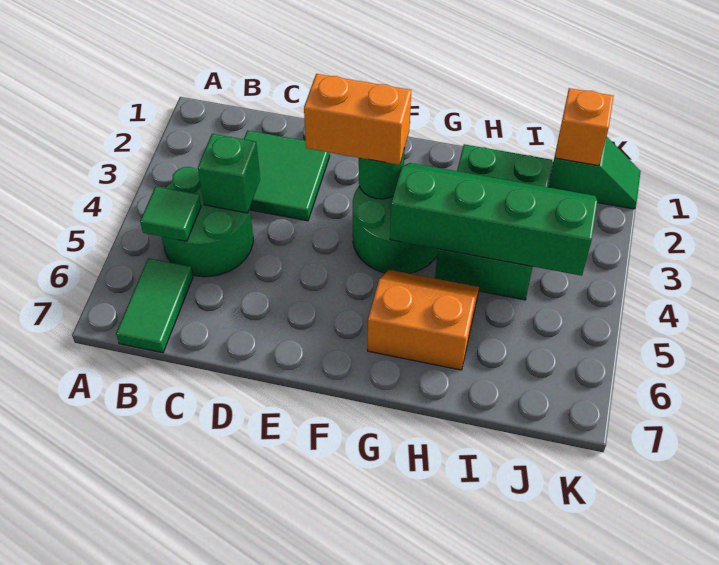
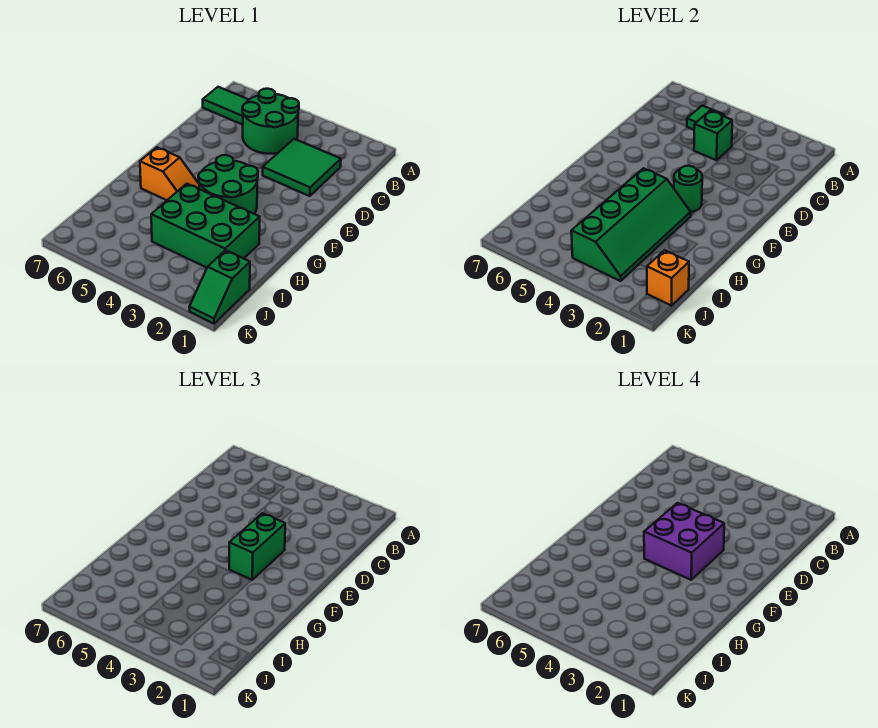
orange 1x2 brick [304,74,411,165] -> green 1x2 brick [229,513,285,580]
none -> purple 2x2 brick [644,503,724,580]
orange 2x2 slope [368,270,479,370] -> orange 1x2 slope [140,147,199,200]

